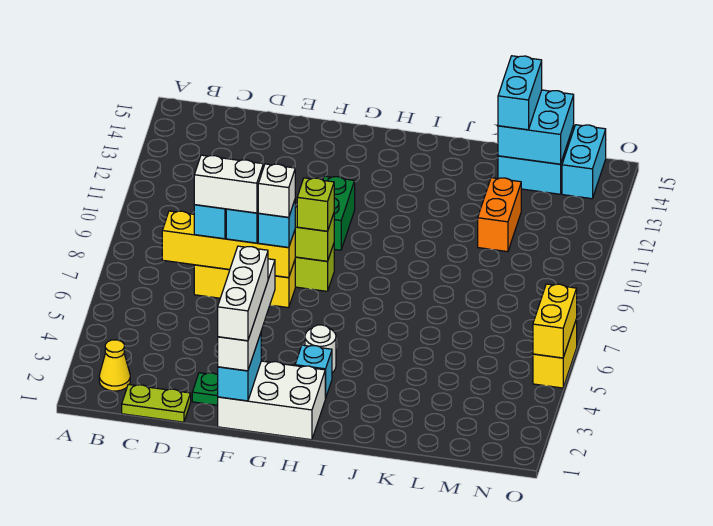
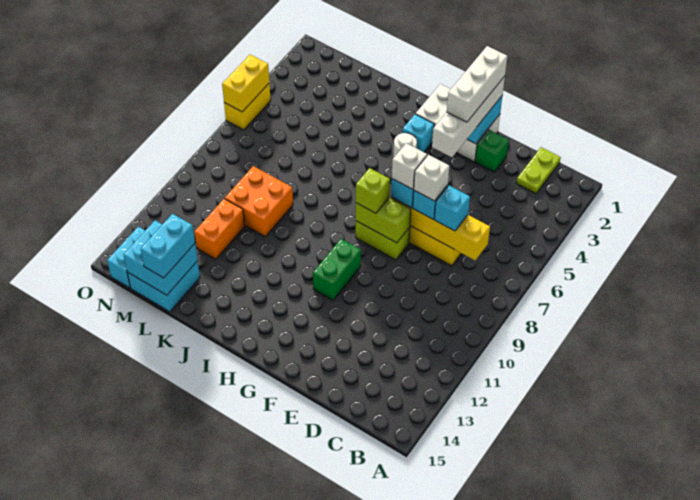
yellow 1x1 cone [99,340,130,391] -> none
lime 1x2 plate [122,385,191,422] -> lime 1x2 plate turned to [516,147,561,193]
white 1x2 brick [194,155,263,213] -> white 1x1 brick [413,155,449,201]
green 1x1 plate [192,373,218,405] -> green 1x1 brick [475,130,509,172]
none -> orange 2x2 brick [225,166,293,237]

